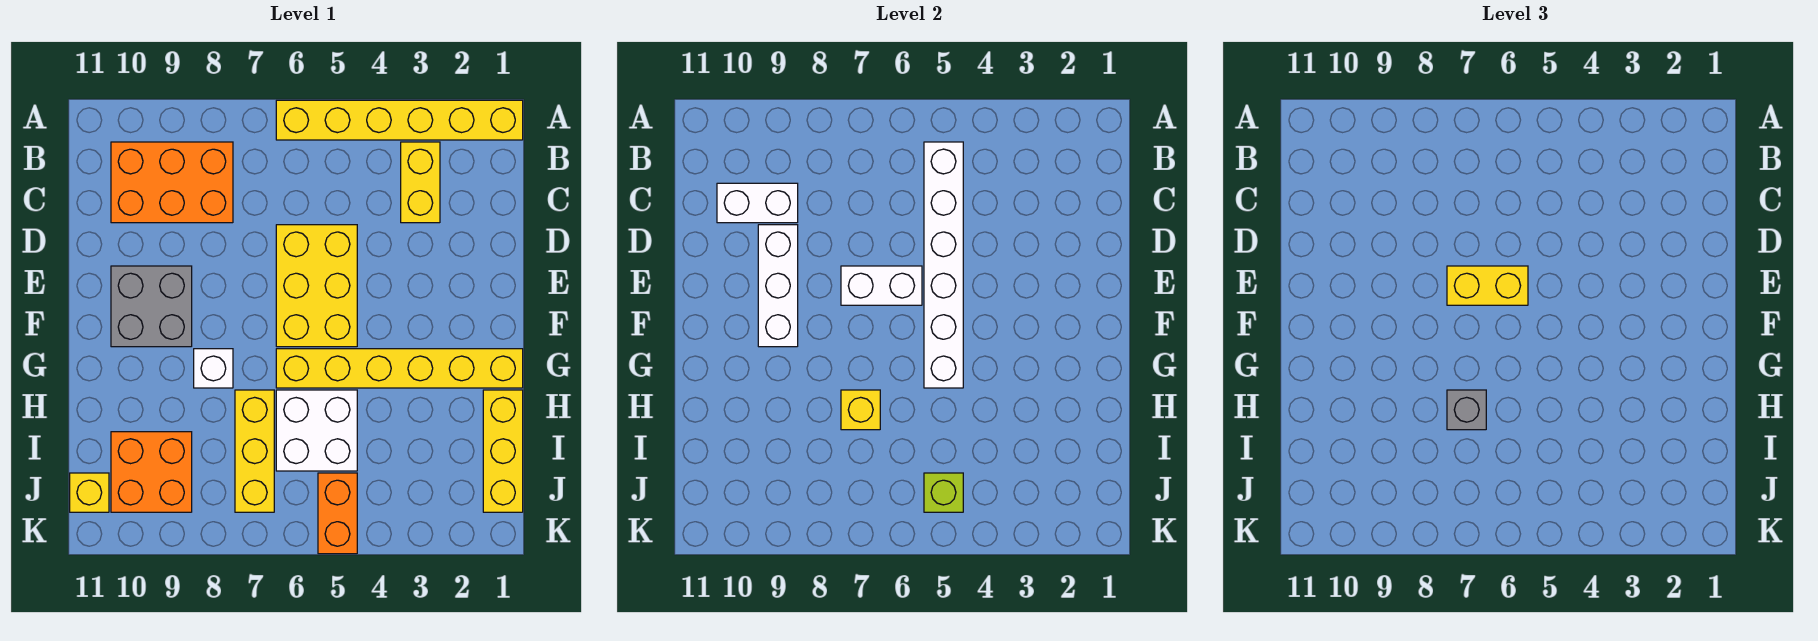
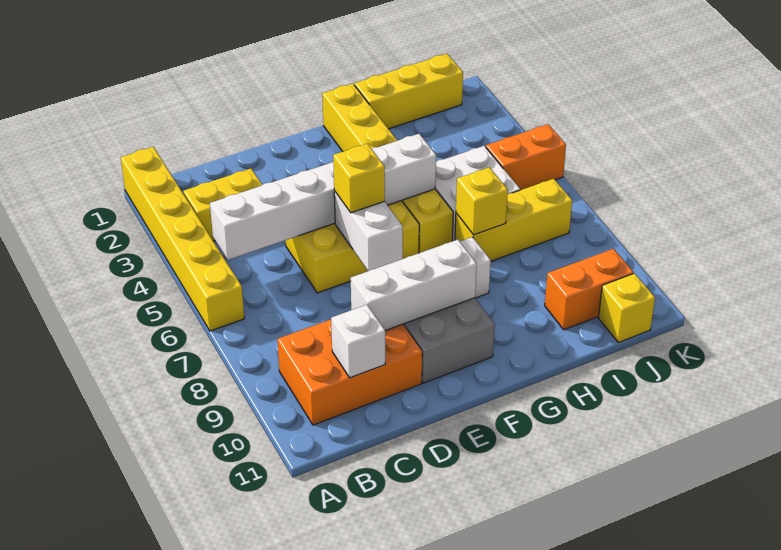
orange 2x3 brick [111,142,233,223] -> orange 2x3 brick turned to [277,320,422,425]
white 1x2 brick [717,183,798,223] -> white 1x1 brick [331,305,385,378]
yellow 1x2 brick [1447,266,1528,305] -> yellow 1x1 brick [333,144,385,213]
grey 1x1 brick [1447,390,1486,430] -> none
orange 2x2 brick [111,432,192,512] -> orange 1x2 brick [545,249,634,330]
lime 1x1 brick [924,473,963,512] -> none

